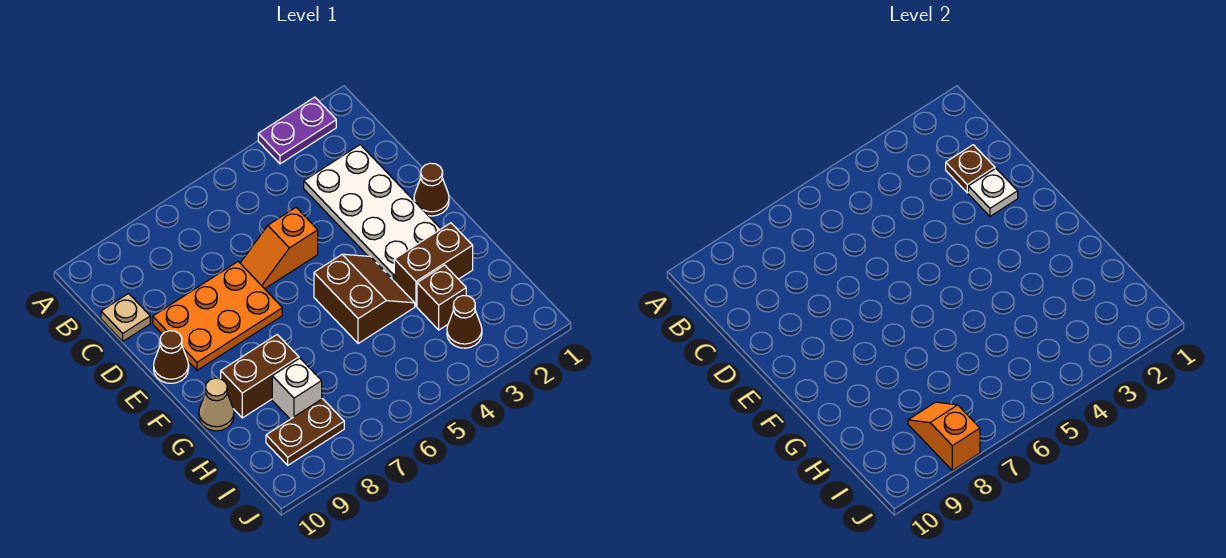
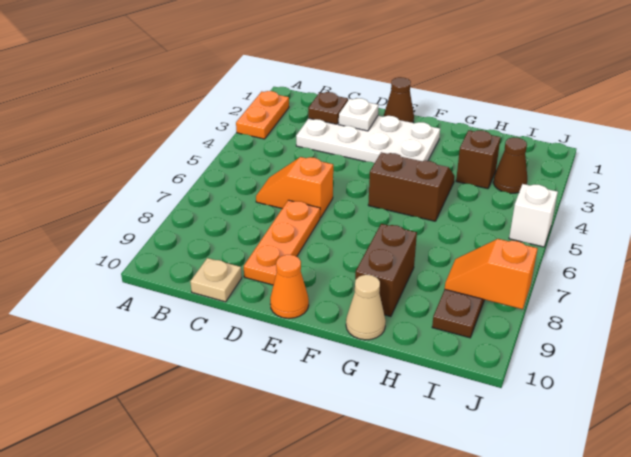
purple 1x2 plate [258,97,336,164] -> orange 1x2 plate [236,91,289,139]
orange 1x2 slope [240,208,318,289] -> orange 1x2 slope turned to [256,157,333,218]
orange 2x3 plate [153,262,282,370] -> orange 1x3 plate [244,200,320,285]
brown 1x1 cone [154,331,189,383] -> orange 1x1 cone [270,255,309,318]
brown 1x2 brick [394,223,473,306] -> none
white 1x1 brick [272,358,322,419] -> white 1x1 brick moved to [509,184,558,247]

